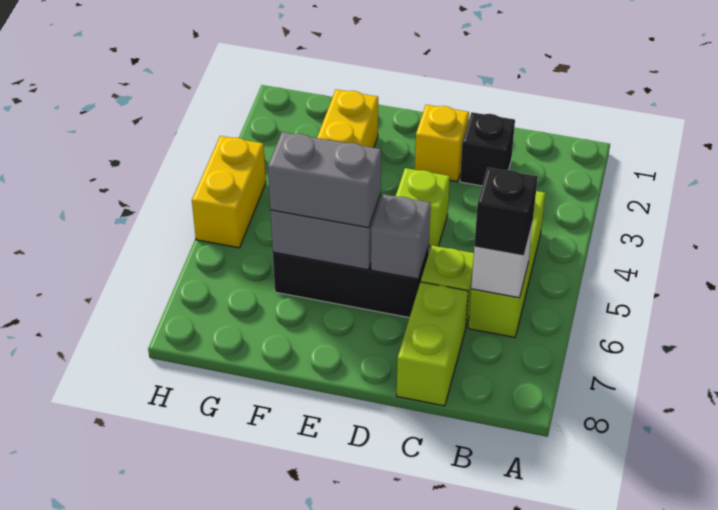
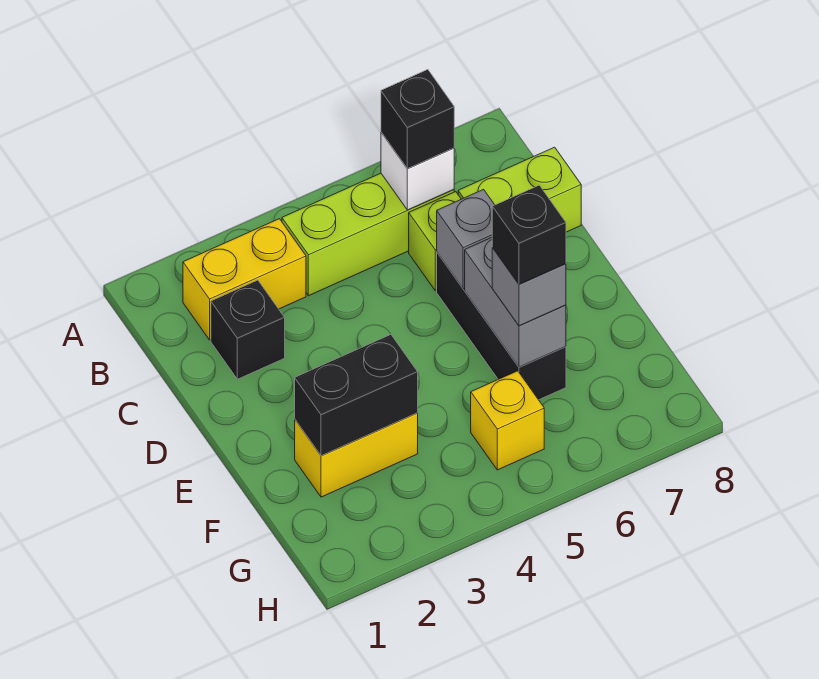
yellow 1x1 brick [415,105,469,182] -> yellow 1x1 brick moved to [471,371,544,470]
lime 1x1 brick [396,168,450,246] -> none
grey 1x2 brick [268,132,381,228] -> grey 1x1 brick [492,248,566,326]
none -> black 1x2 brick [295,335,418,456]
none -> black 1x1 brick [492,185,566,284]
yellow 1x2 brick [192,136,266,248] -> yellow 1x2 brick moved to [183,219,306,340]

